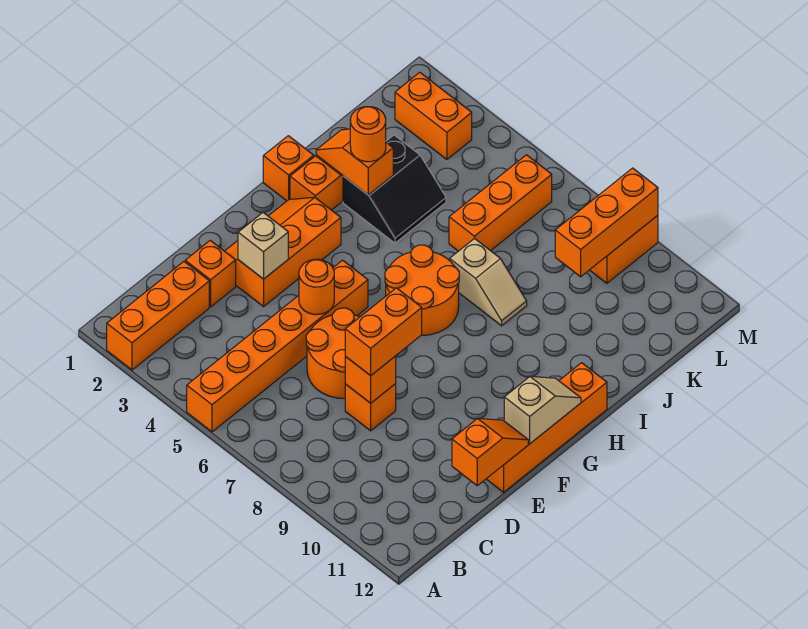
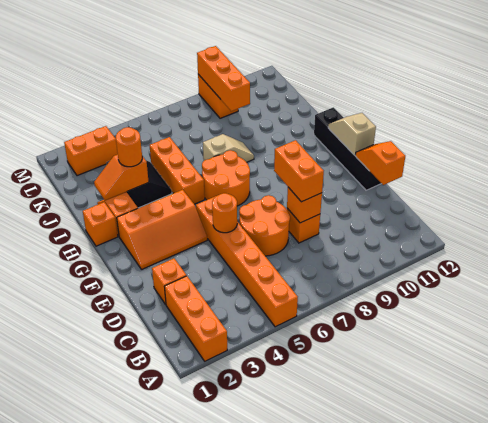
orange 2x3 slope [225,197,341,307] -> orange 2x3 slope turned to [117,190,207,270]
tan 1x1 brick [238,212,288,279] -> none
orange 1x4 brick [487,363,607,492] -> black 1x4 brick [314,107,382,190]
orange 1x3 brick [449,155,552,251] -> orange 1x3 brick moved to [150,137,205,204]

